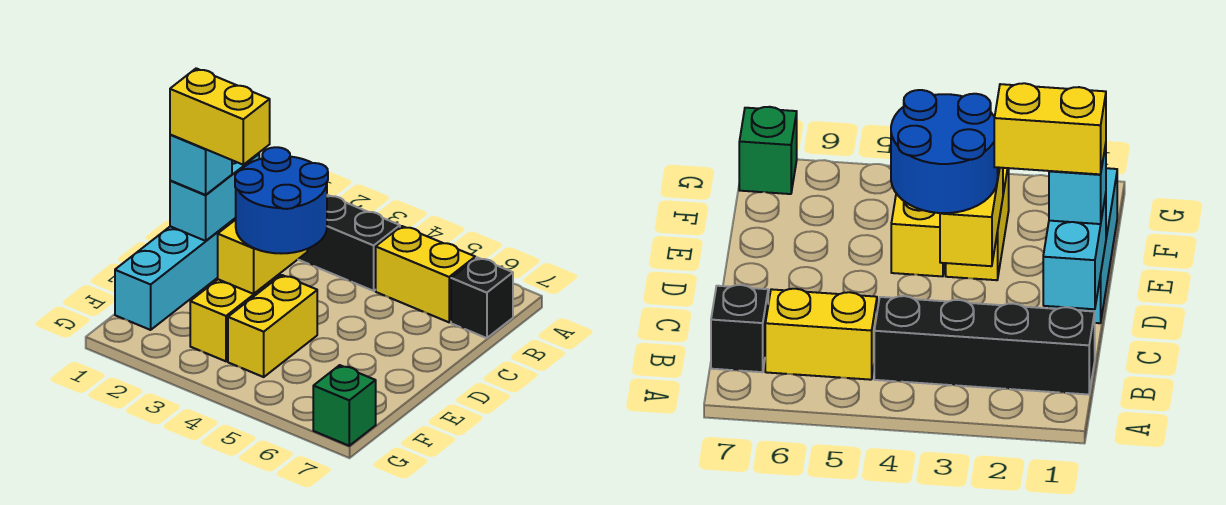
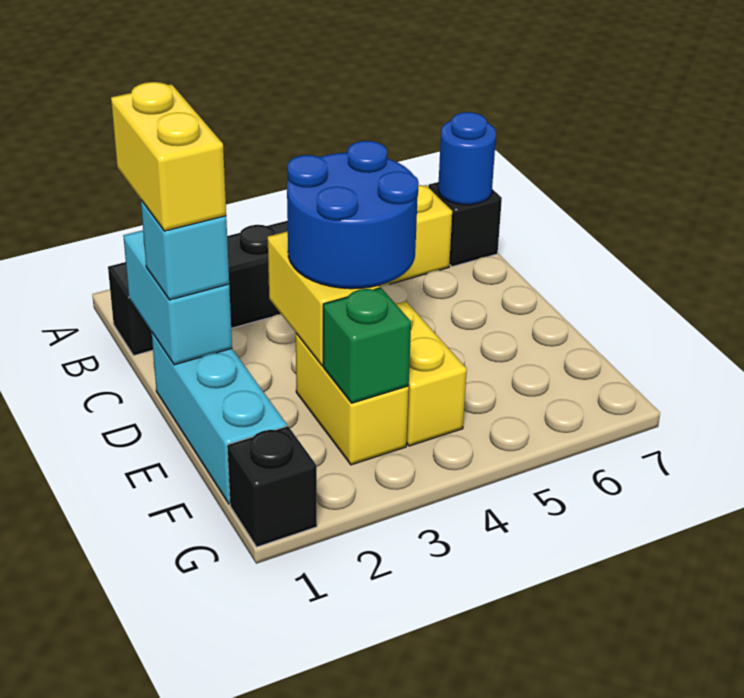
none -> blue 1x1 round brick [438,112,496,205]
yellow 1x2 brick [170,68,270,165] -> yellow 1x2 brick turned to [111,82,226,231]
none -> black 1x1 brick [227,426,317,547]
green 1x1 brick [313,365,376,446] -> green 1x1 brick moved to [323,288,411,403]

